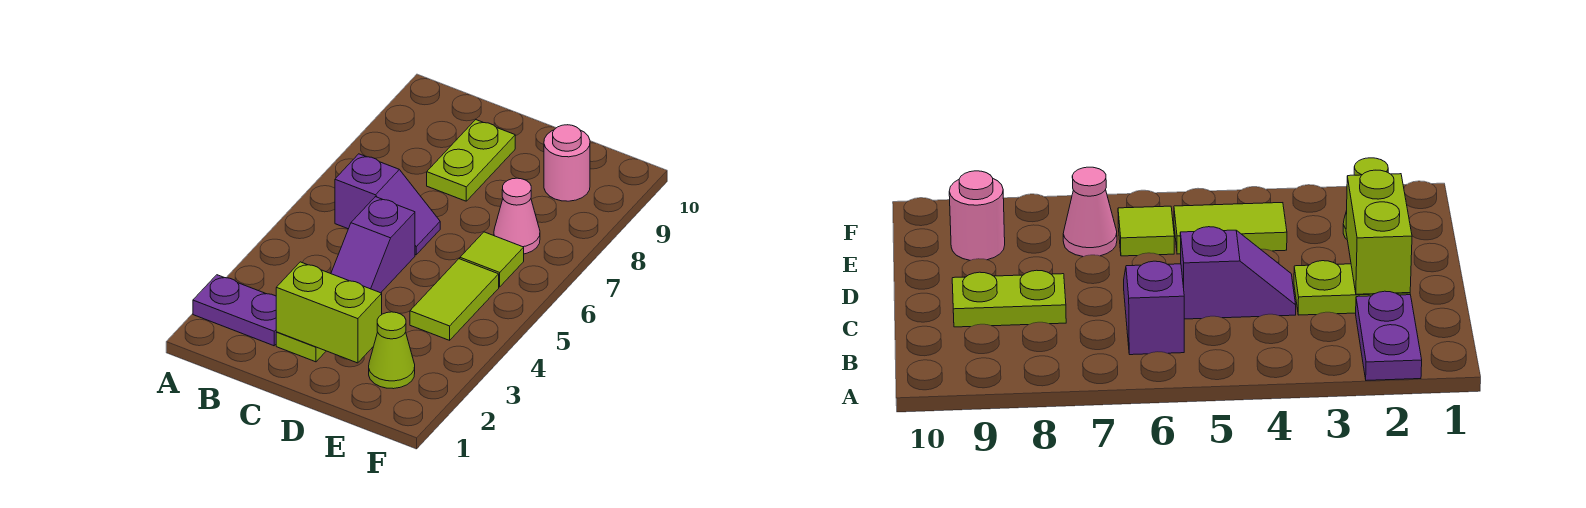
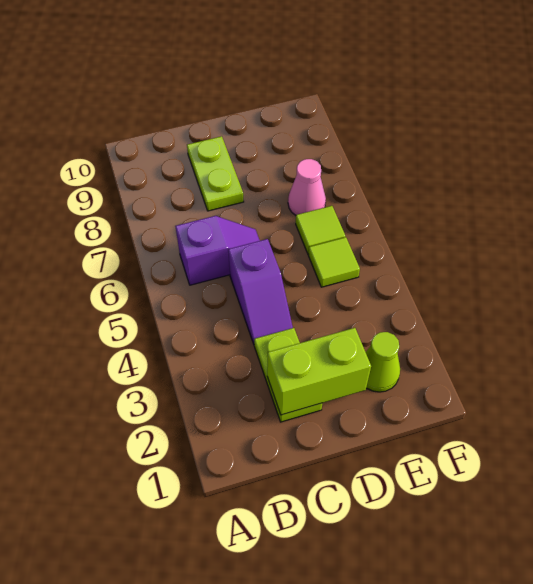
purple 1x2 plate [193,275,276,346] -> none
lime 1x2 tile [410,259,499,340] -> lime 1x1 tile [308,237,360,287]
pink 1x1 round brick [544,125,590,201] -> none

